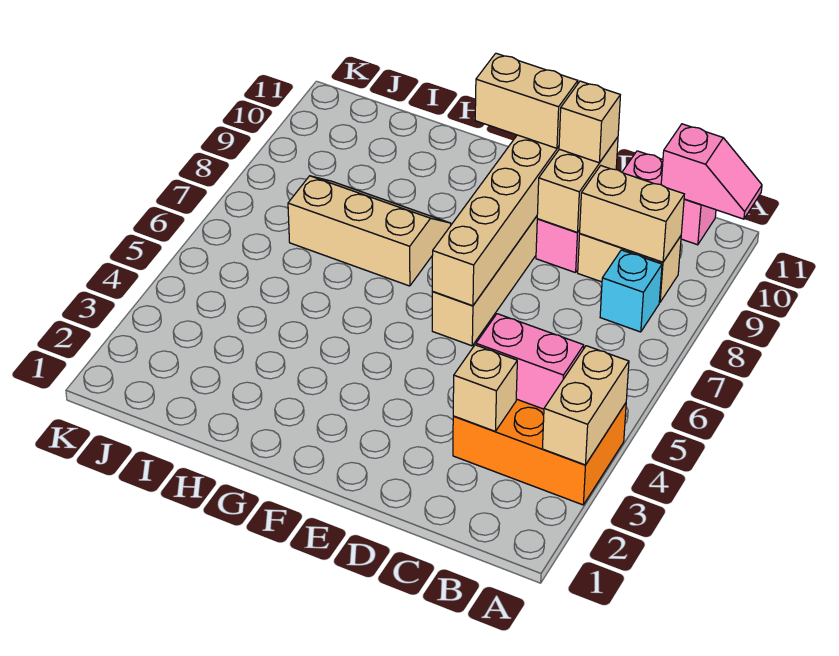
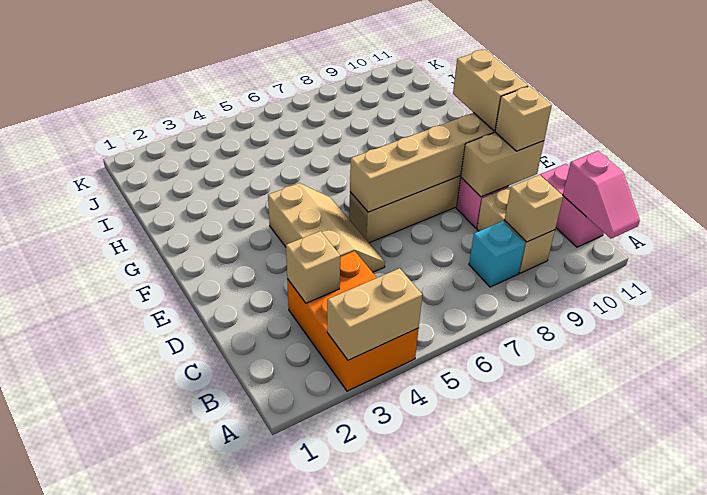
pink 1x2 brick [476,314,584,409] -> none
tan 1x2 brick [580,166,684,262] -> tan 1x1 brick [505,175,563,242]
tan 2x3 slope [288,176,451,286] -> tan 2x3 slope moved to [268,183,385,272]

